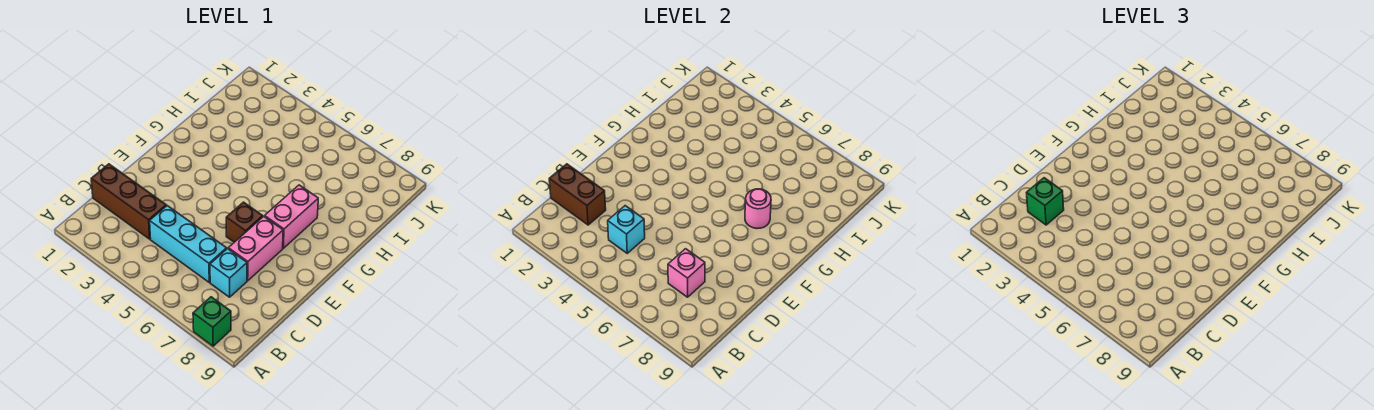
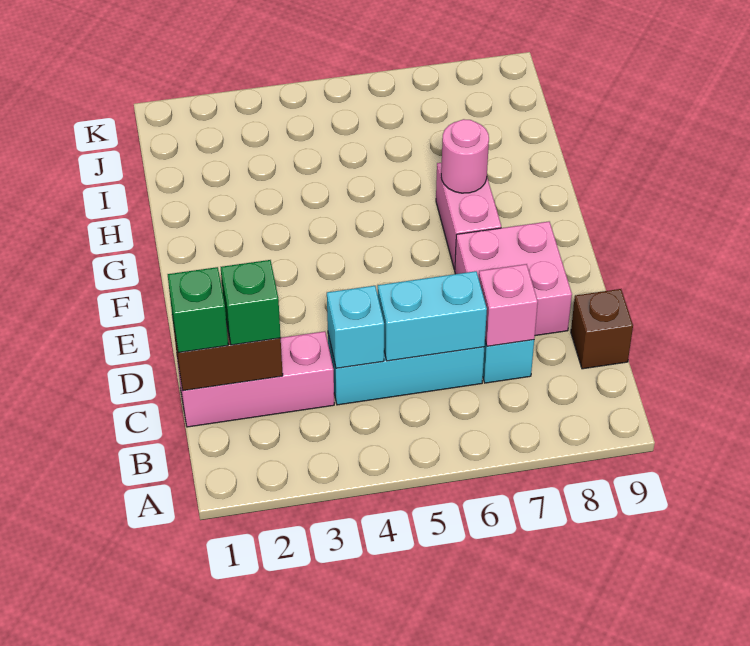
green 1x1 brick [193,297,231,346] -> green 1x1 brick moved to [168,267,228,353]
brown 1x3 brick [91,164,166,239] -> pink 1x3 brick [177,331,334,427]
none -> cyan 1x2 brick [378,271,487,361]
pink 1x2 brick [228,216,283,281] -> pink 2x2 brick [455,222,572,336]
brown 1x1 brick [226,202,263,242] -> brown 1x1 brick moved to [571,289,633,369]

